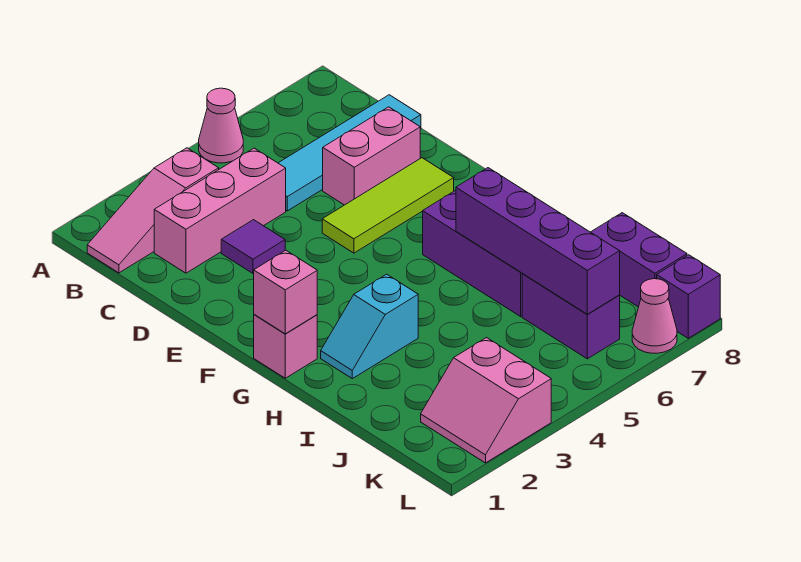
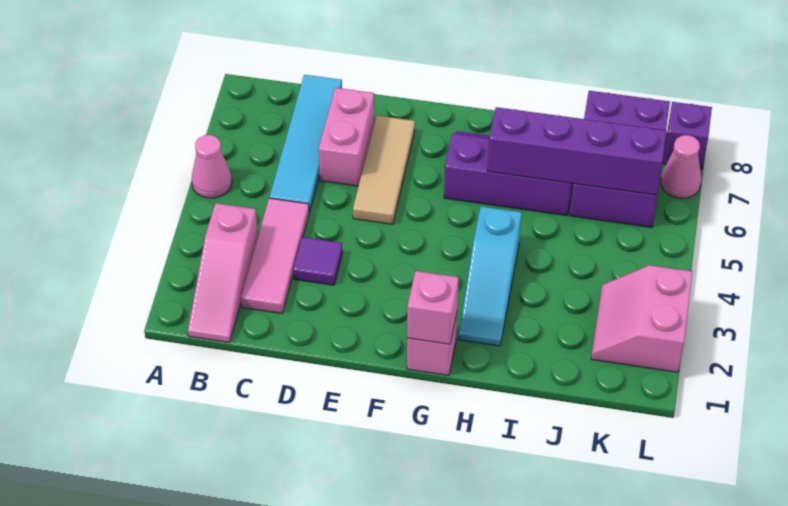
pink 1x3 brick [154,148,286,273] -> pink 1x3 tile [241,198,309,314]
lime 1x3 tile [322,158,454,253] -> tan 1x3 tile [353,116,415,224]
cyan 1x2 slope [321,274,418,379] -> cyan 1x3 slope [459,206,522,346]
pink 2x2 slope [421,338,551,463] -> pink 2x2 slope turned to [591,265,692,372]

